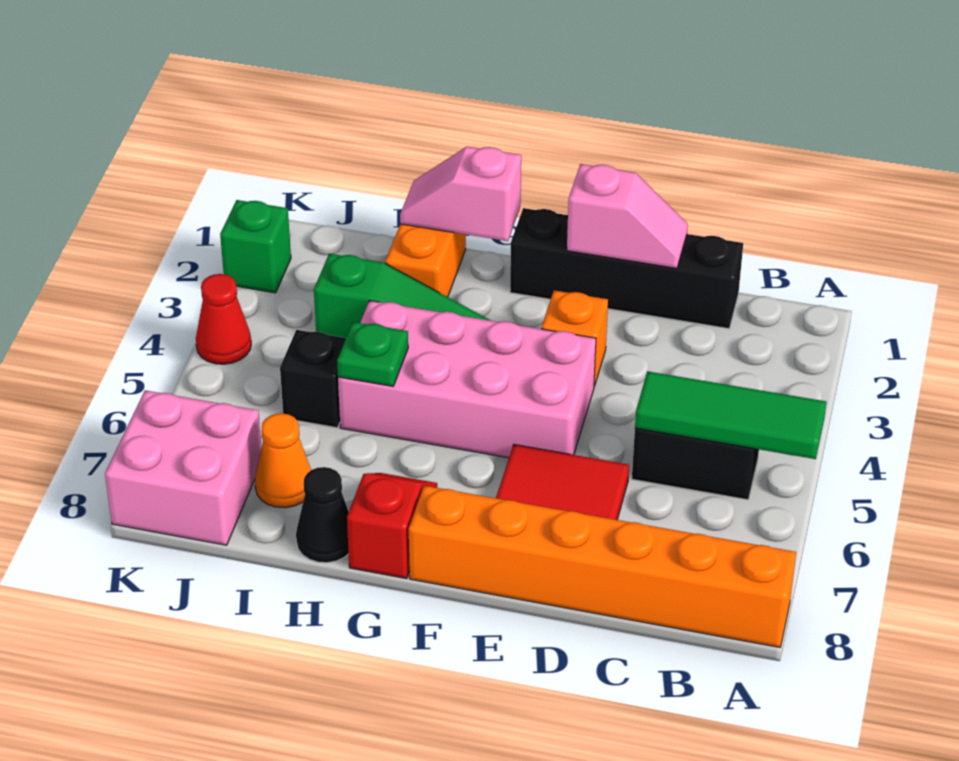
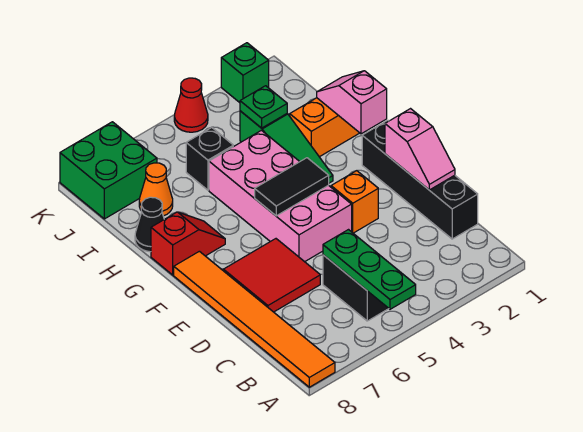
green 1x3 tile [635,371,826,459] -> green 1x3 plate [323,230,416,309]
orange 1x6 brick [409,486,796,647] -> orange 1x6 tile [174,251,335,387]
none -> black 1x2 tile [255,158,329,216]
green 1x1 plate [337,322,408,386] -> green 1x1 plate moved to [240,86,287,128]
pink 2x2 brick [105,390,261,545] -> green 2x2 brick [60,122,157,219]

